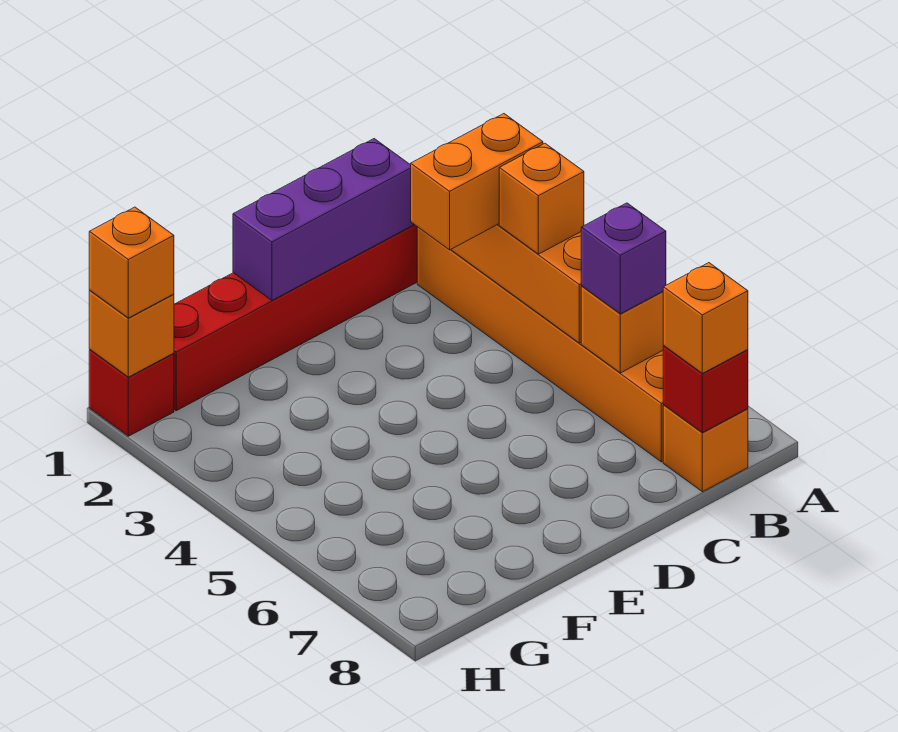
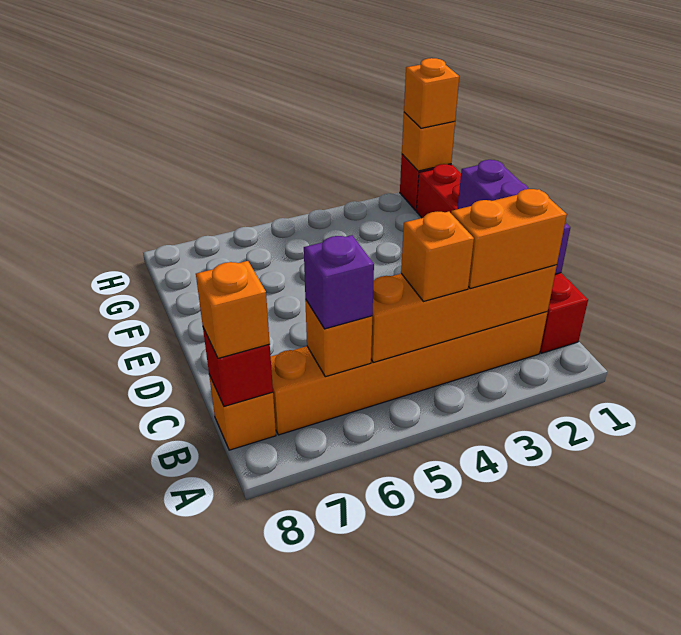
orange 1x2 brick [411,114,543,250] -> orange 1x2 brick turned to [451,189,567,288]

